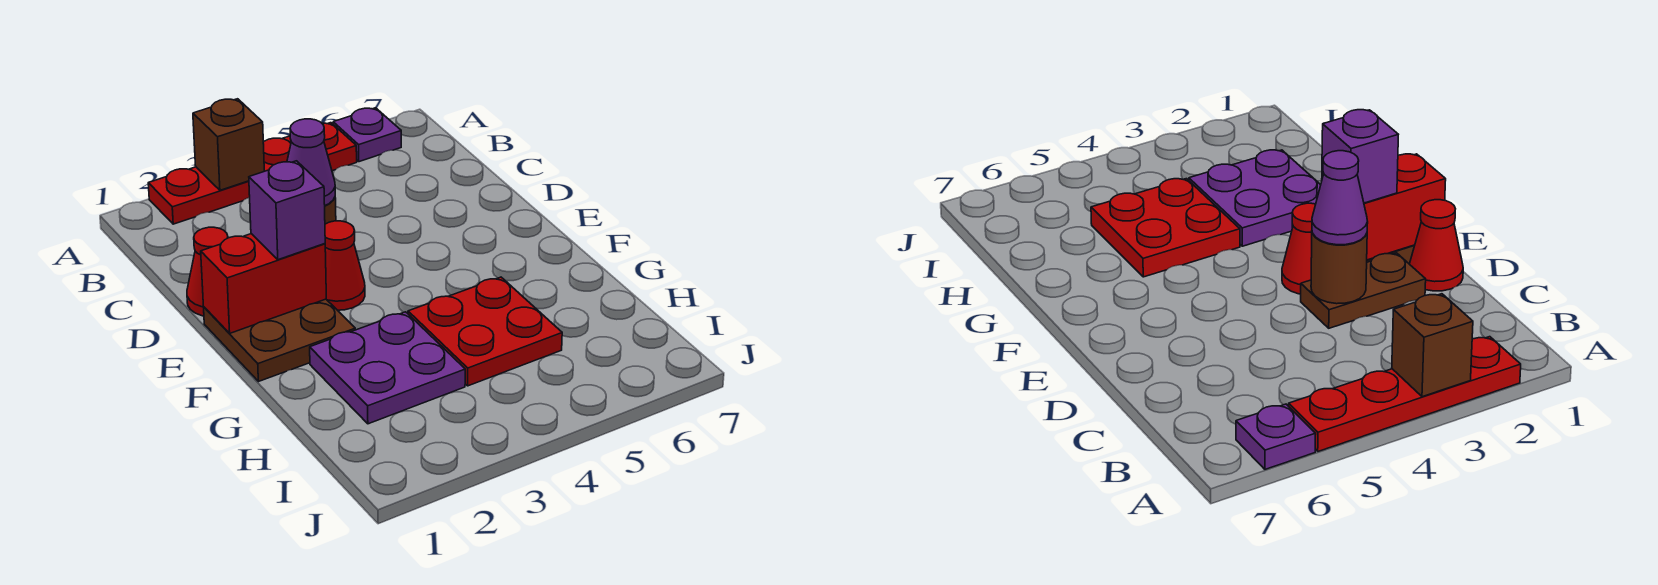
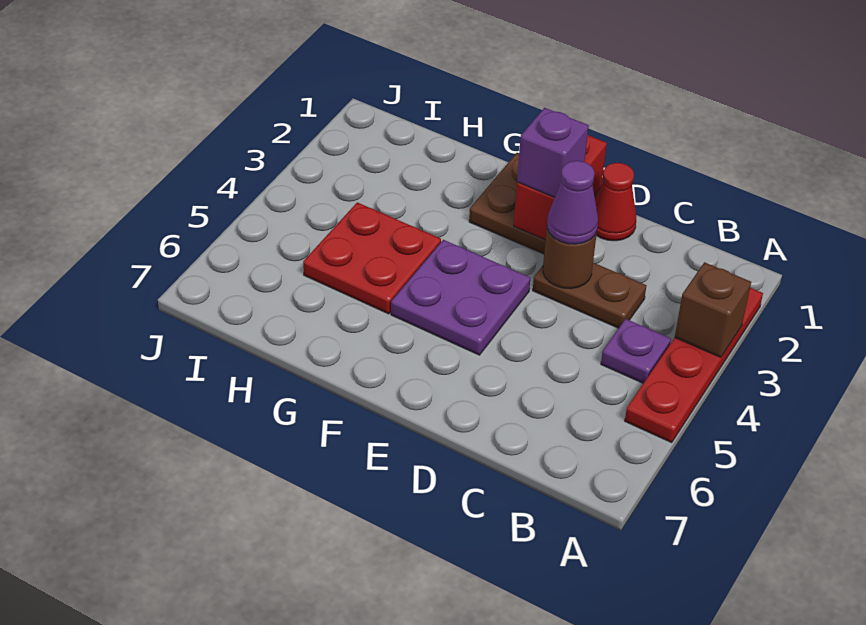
purple 1x1 plate [333,108,401,162] -> purple 1x1 plate moved to [601,319,671,383]
brown 1x2 plate [1301,253,1426,328] -> brown 1x2 plate turned to [533,263,646,328]
red 1x1 cone [325,221,365,310] -> none
purple 2x2 plate [310,312,465,424] -> purple 2x2 plate moved to [391,240,530,355]

